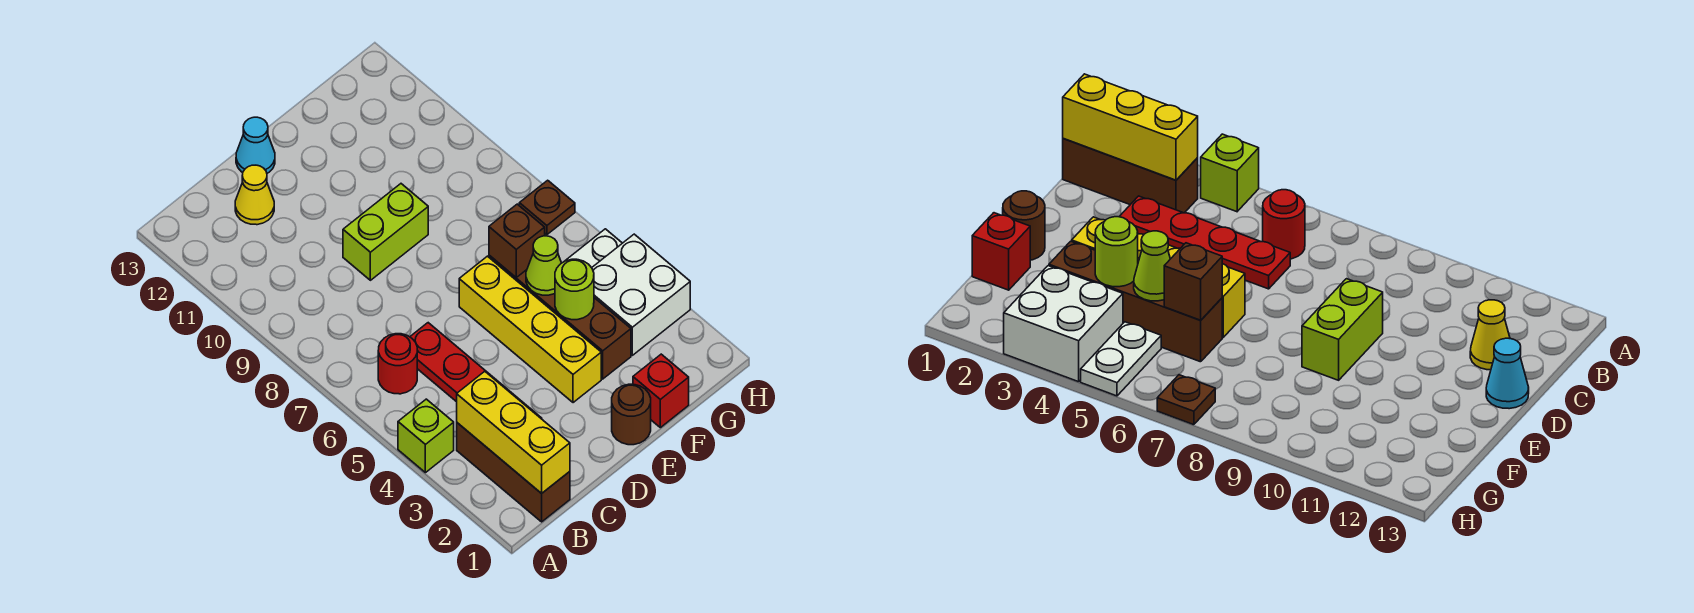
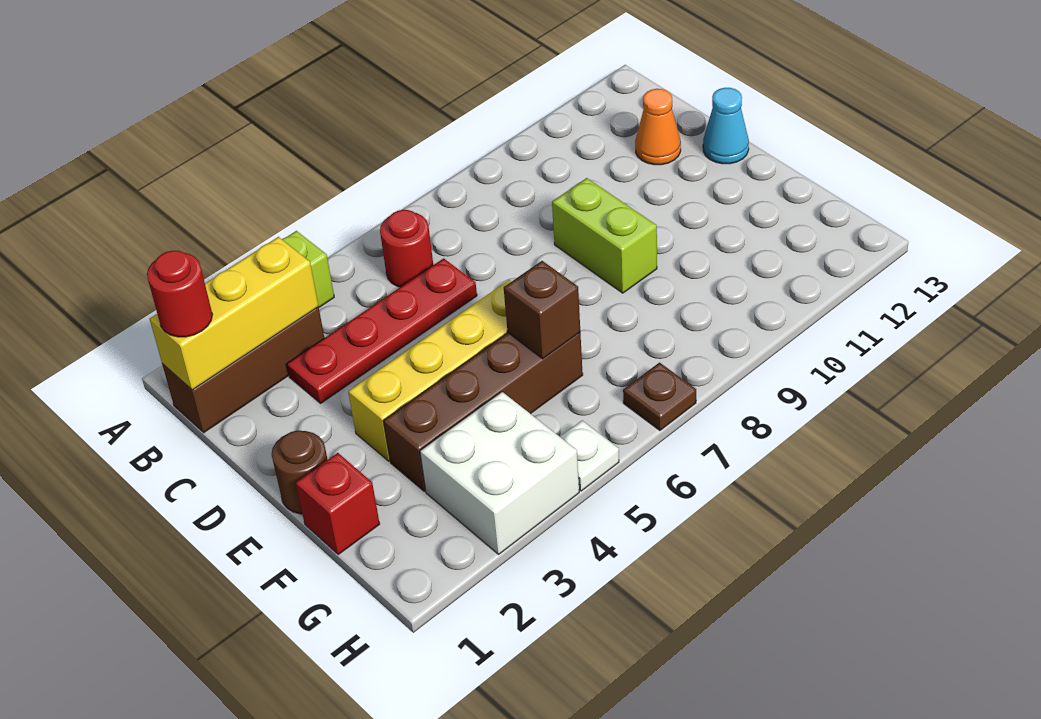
none -> red 1x1 round brick [147,251,213,337]
yellow 1x1 cone [235,165,274,225] -> orange 1x1 cone [635,89,681,165]
lime 1x1 round brick [555,259,594,320] -> none
lime 1x1 cone [526,236,561,295] -> none
white 1x2 plate [565,229,622,268] -> white 1x1 plate [560,420,619,491]

